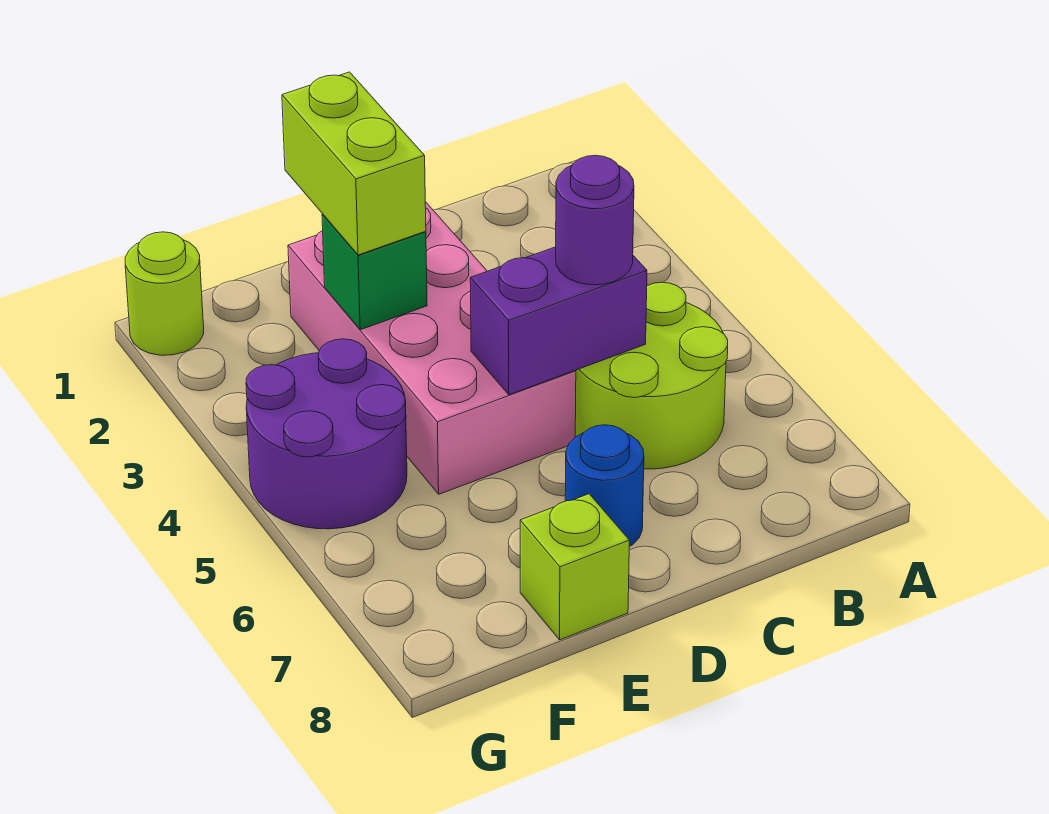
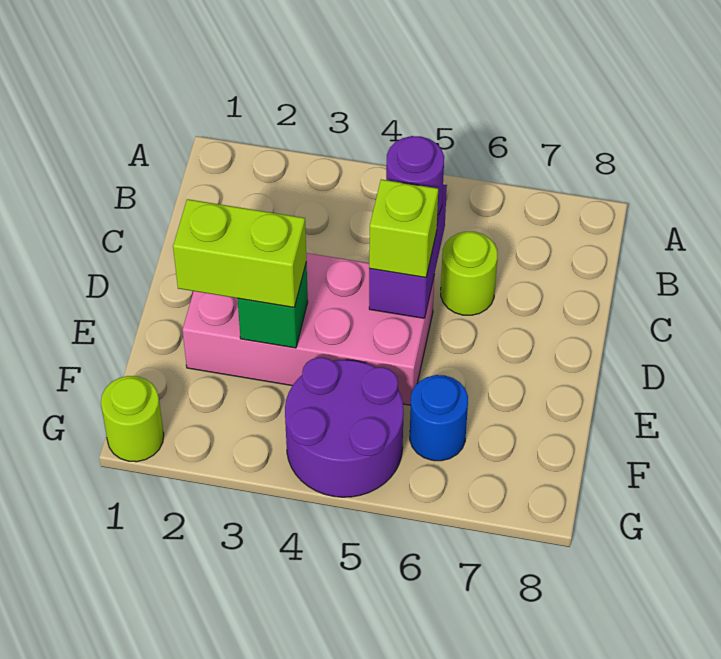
lime 2x2 round brick [575,282,728,469] -> lime 1x1 round brick [441,232,497,315]
blue 1x1 round brick [565,425,644,546] -> blue 1x1 round brick moved to [410,375,468,461]
lime 1x1 brick [520,494,629,640] -> lime 1x1 brick moved to [369,179,438,277]

